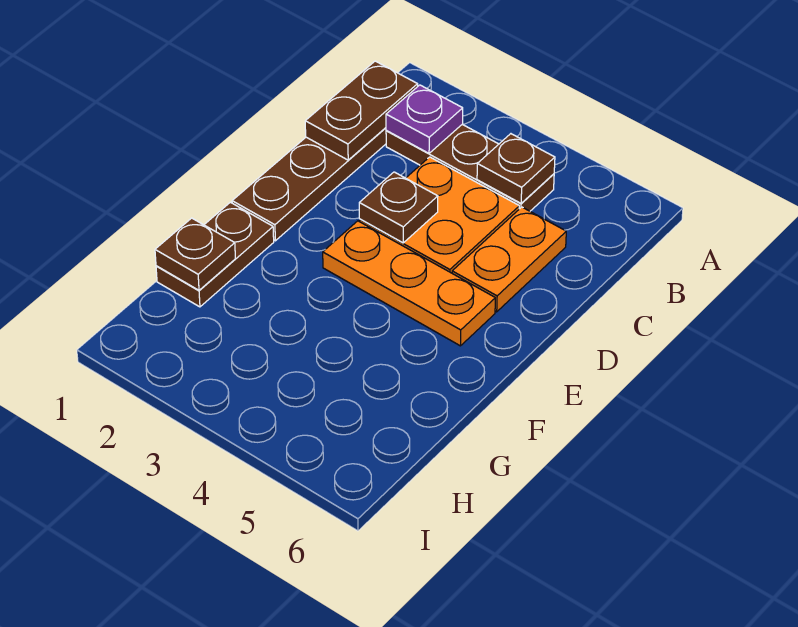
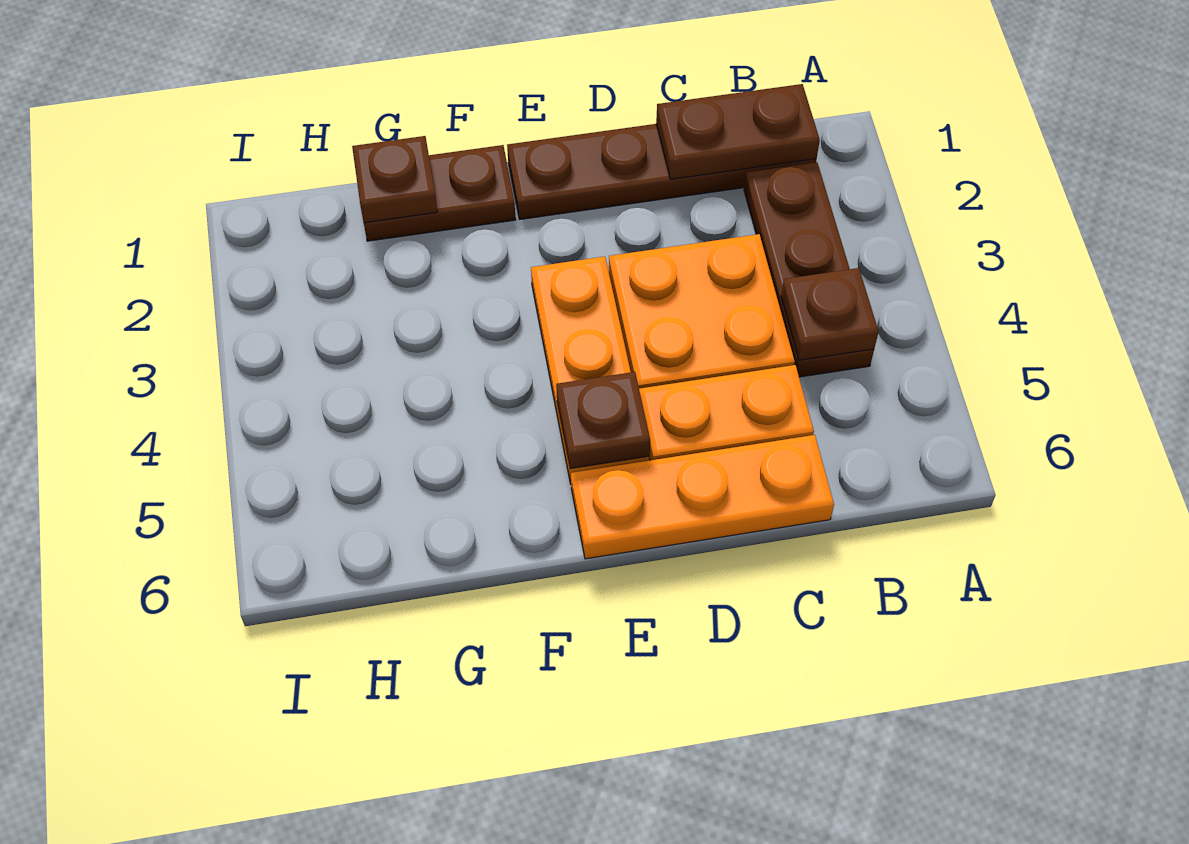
purple 1x1 plate [386,85,463,153] -> none
none -> orange 1x3 plate [571,435,834,559]
brown 1x1 plate [359,172,438,243] -> brown 1x1 plate moved to [556,372,650,469]

